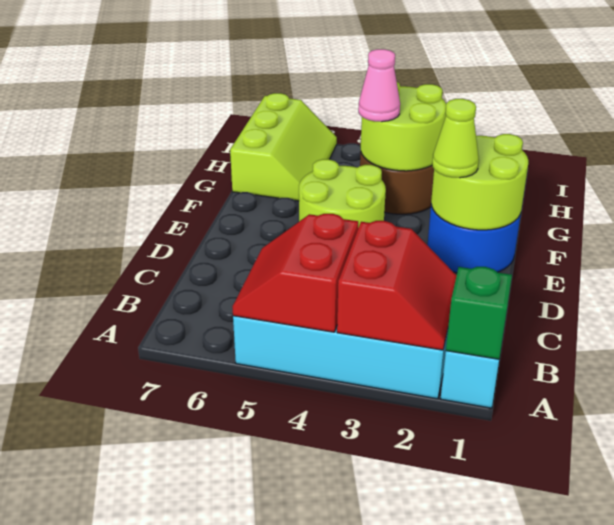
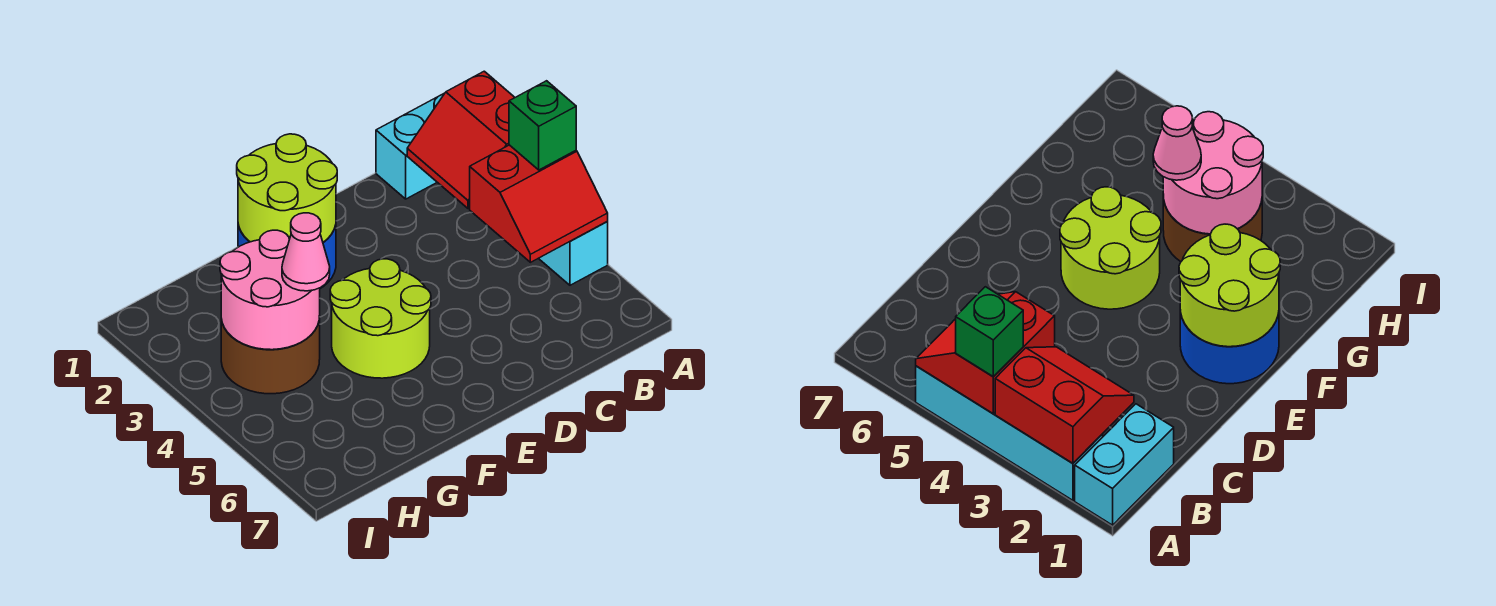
green 1x1 brick [446,267,512,359] -> green 1x1 brick moved to [509,81,576,170]
red 2x2 slope [337,221,457,350] -> red 2x2 slope turned to [407,71,515,209]
lime 1x1 cone [432,99,479,178] -> none
lime 2x2 round brick [361,82,446,171] -> pink 2x2 round brick [220,230,320,350]
lime 2x3 slope [230,93,337,201] -> none

